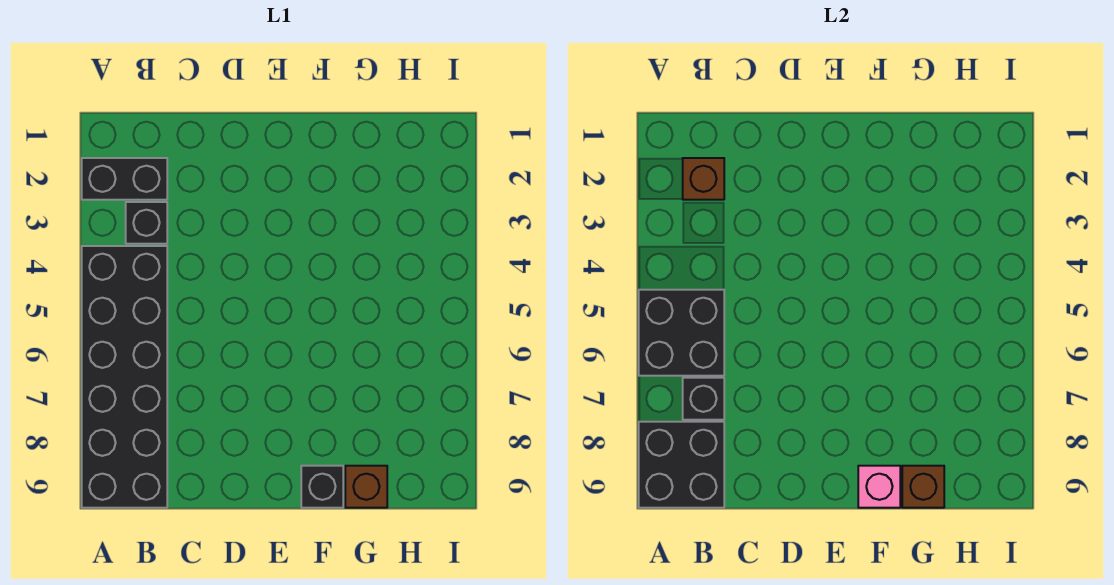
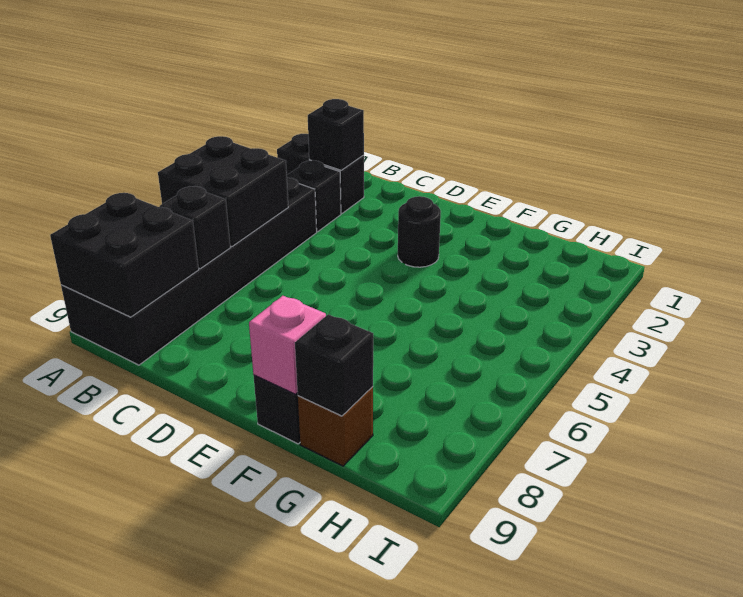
brown 1x1 brick [683,158,724,200] -> black 1x1 brick [308,99,364,170]
none -> black 1x1 round brick [398,196,441,267]
brown 1x1 brick [902,466,944,508] -> black 1x1 brick [295,314,373,416]

